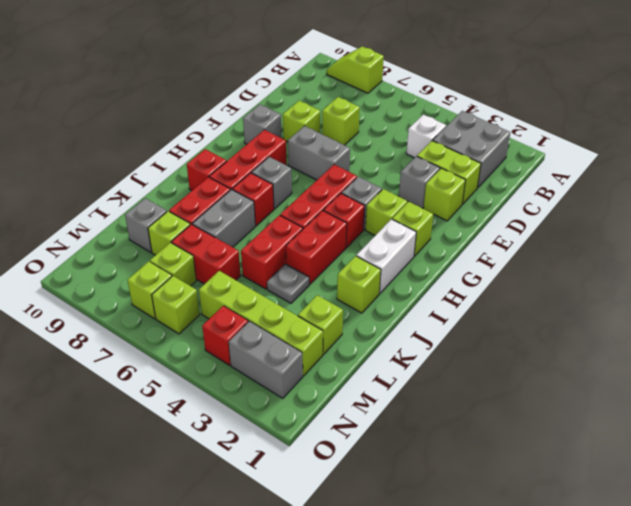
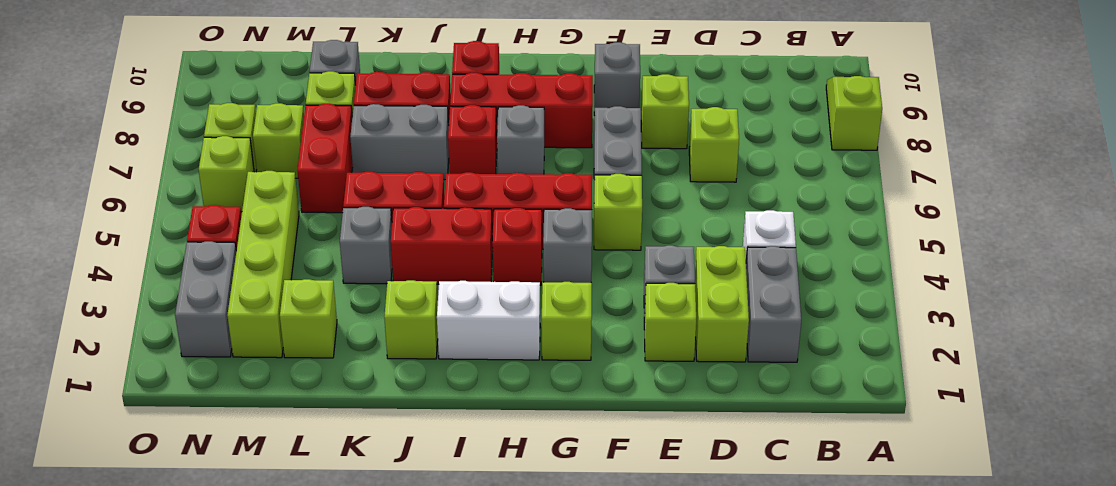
grey 2x2 brick [433,111,510,188] -> grey 1x2 brick [746,246,801,362]
lime 1x1 brick [366,189,407,235] -> lime 1x1 brick moved to [594,174,642,250]
grey 1x1 plate [267,264,309,303] -> grey 1x1 brick [340,207,392,284]

